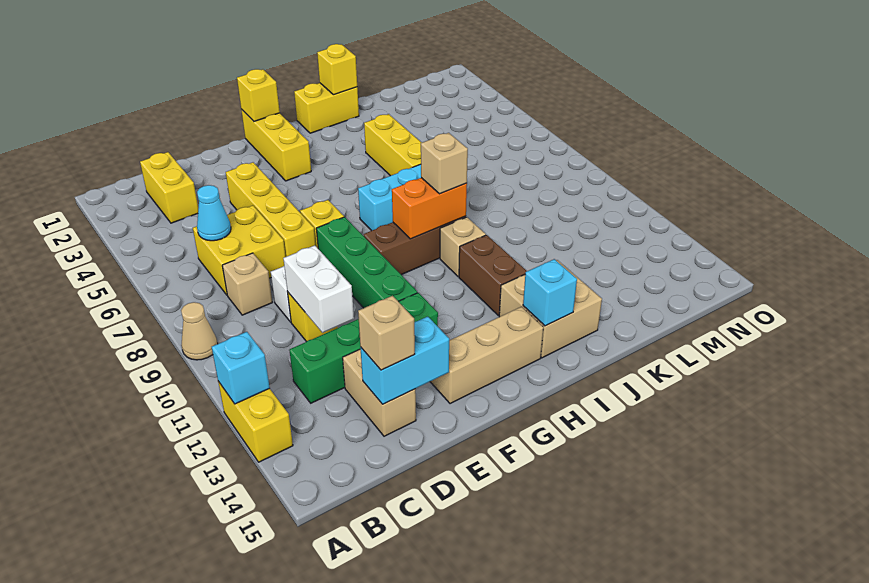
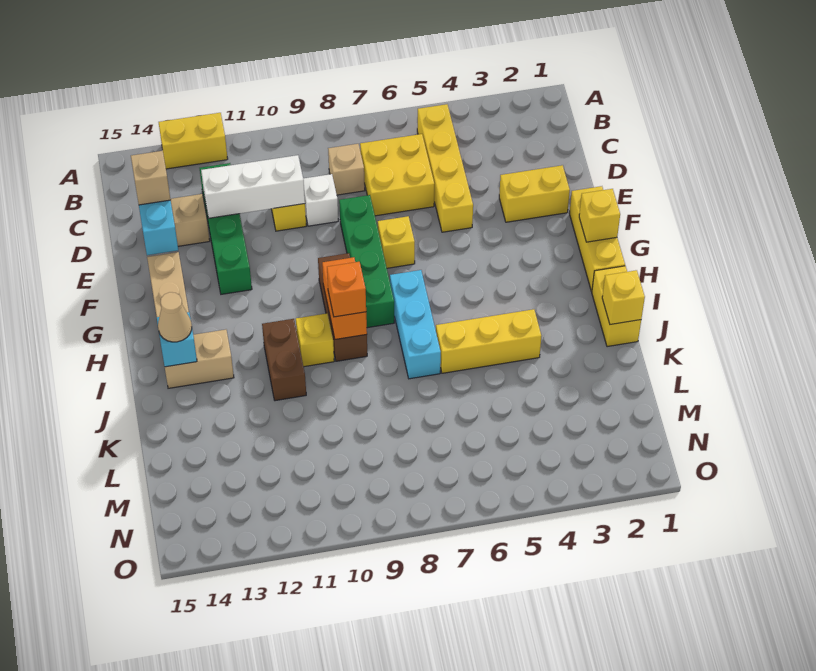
tan 1x1 cone [181,302,218,360] -> tan 1x1 cone moved to [158,292,192,342]
cyan 1x1 brick [212,332,270,404] -> none
yellow 1x2 brick [140,152,198,223] -> yellow 1x2 brick moved to [499,165,570,222]
cyan 1x1 cone [197,185,231,241] -> none
white 1x2 brick [283,245,354,333] -> white 1x3 brick [201,155,305,218]
yellow 1x4 brick [226,162,316,257] -> yellow 1x4 brick turned to [417,104,473,232]
green 1x4 brick [316,217,417,308] -> green 1x4 brick turned to [339,195,394,328]
yellow 1x3 brick [241,109,311,181] -> yellow 1x3 brick turned to [569,186,625,291]
tan 1x1 brick [421,133,468,194] -> orange 1x1 brick [327,262,366,317]
tan 1x1 brick [440,217,486,277] -> yellow 1x1 brick [296,313,334,367]
brown 1x2 brick [459,235,527,316] -> brown 1x2 brick turned to [262,319,306,401]
tan 2x2 brick [499,260,602,358] -> tan 1x2 brick [165,330,234,388]

